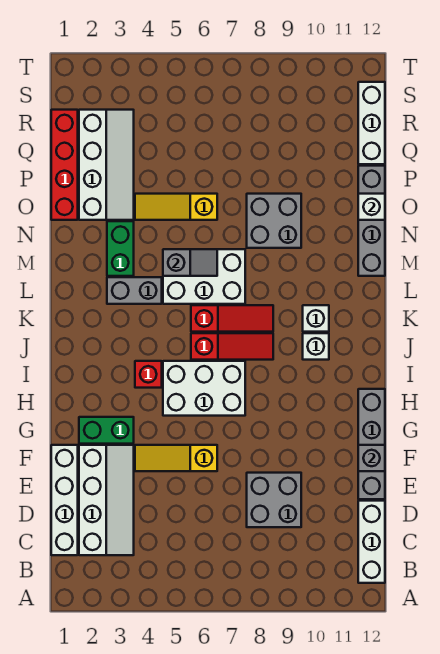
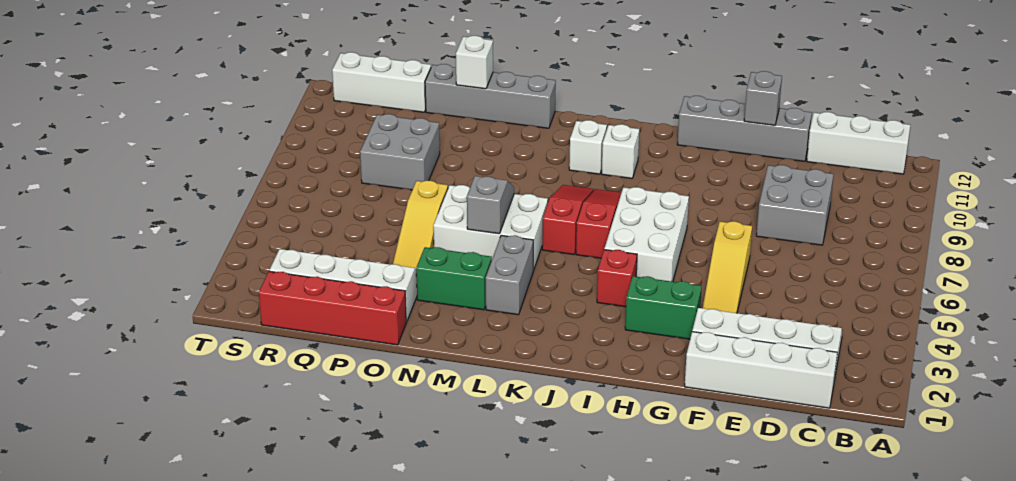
green 1x2 brick [79,417,134,444] -> green 1x2 brick turned to [625,276,702,339]
white 2x3 brick [163,249,245,304] -> white 2x3 brick turned to [433,185,548,271]
grey 2x2 brick [247,194,301,248] -> grey 2x2 brick moved to [360,114,440,190]

